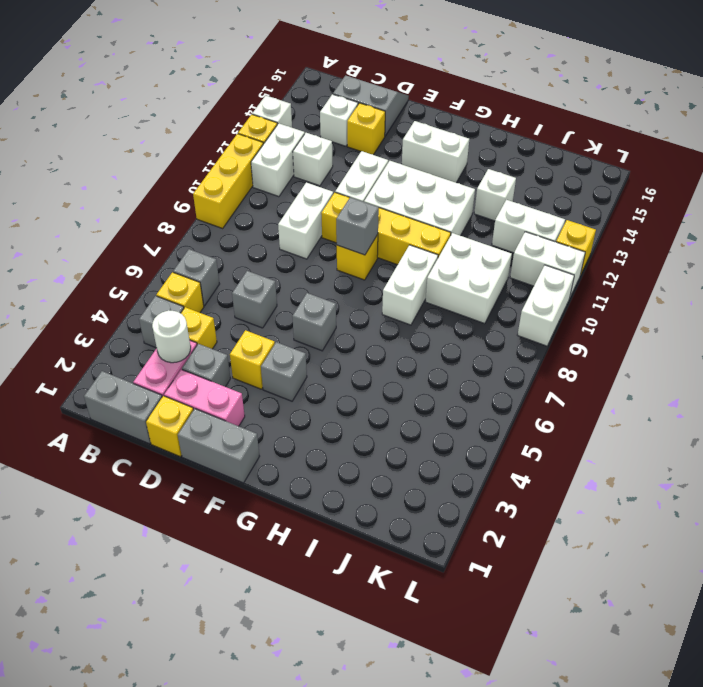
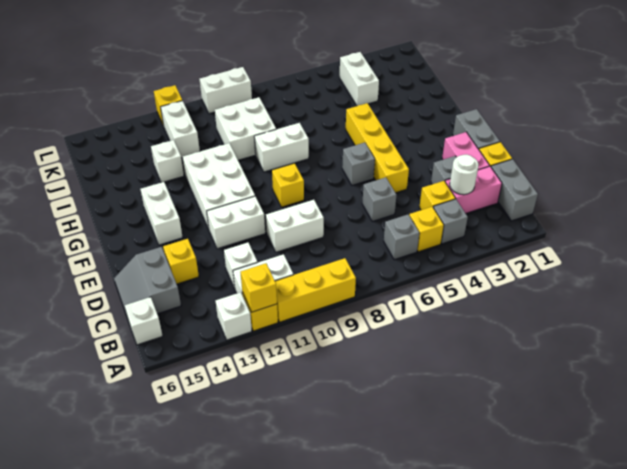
white 1x1 brick [320,94,358,146] -> white 1x1 brick moved to [125,297,163,345]
yellow 1x1 brick [230,330,275,389] -> yellow 1x1 brick moved to [240,263,277,312]
yellow 1x4 brick [321,193,451,265] -> yellow 1x4 brick moved to [346,103,409,193]
grey 1x1 brick [261,342,307,401] -> none
grey 1x1 brick [336,198,379,255] -> none
white 1x2 brick [510,232,585,297] -> white 1x2 brick moved to [340,52,379,106]

